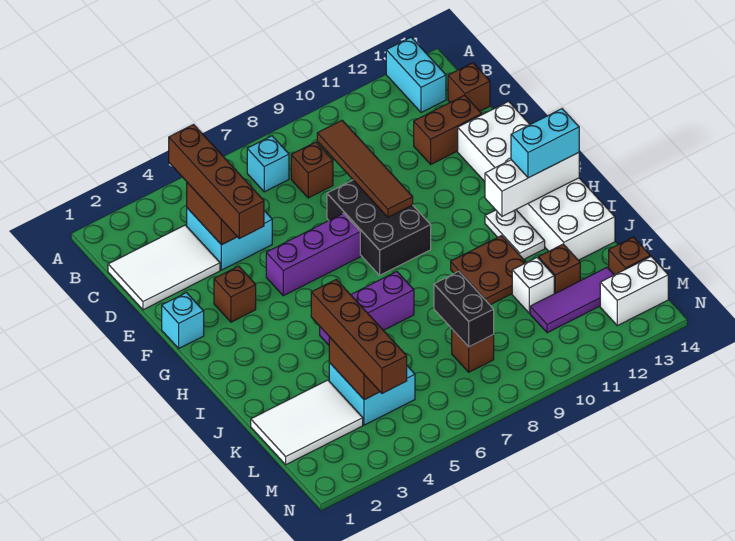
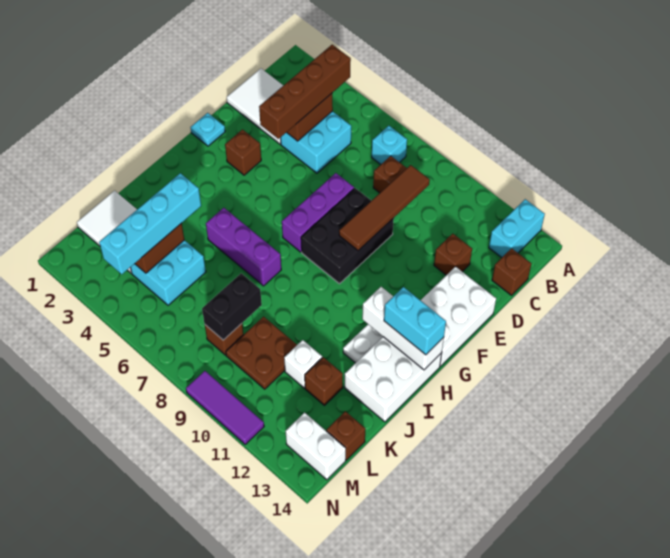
brown 1x2 brick [414,95,482,164] -> brown 1x1 brick [434,234,472,275]
cyan 1x1 brick [162,293,204,348] -> cyan 1x1 plate [190,113,225,146]
purple 1x3 brick [266,213,360,296] -> purple 1x3 brick turned to [282,173,354,252]
brown 2x2 plate [451,236,526,305] -> brown 2x2 plate moved to [226,317,297,389]
brown 1x4 brick [311,279,407,393] -> cyan 1x4 brick [99,173,201,274]
purple 1x3 tile [530,267,614,333] -> purple 1x3 tile moved to [186,371,264,445]

